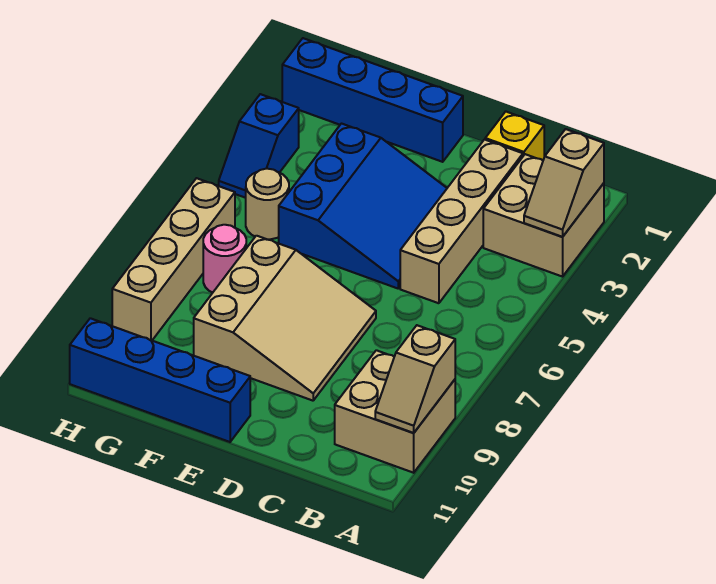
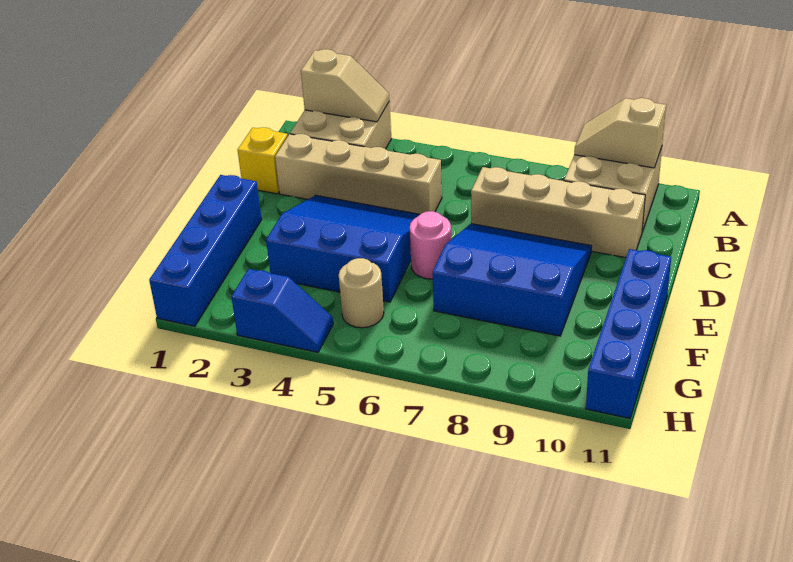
tan 1x2 slope [375,325,455,433] -> tan 1x2 slope turned to [574,98,666,168]
tan 3x3 slope [194,236,376,401] -> blue 3x3 slope [433,224,592,336]
pink 1x1 round brick [203,225,246,293] -> pink 1x1 round brick moved to [410,211,451,279]
tan 1x4 brick [112,178,235,340] -> tan 1x4 brick moved to [471,167,645,258]

